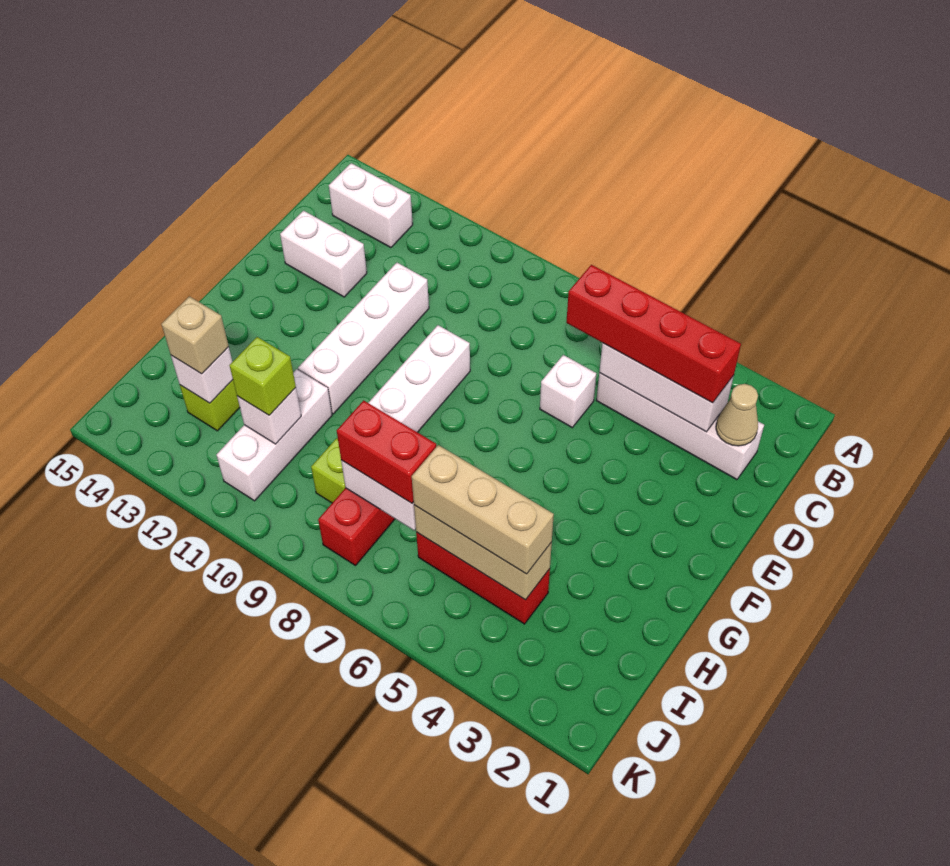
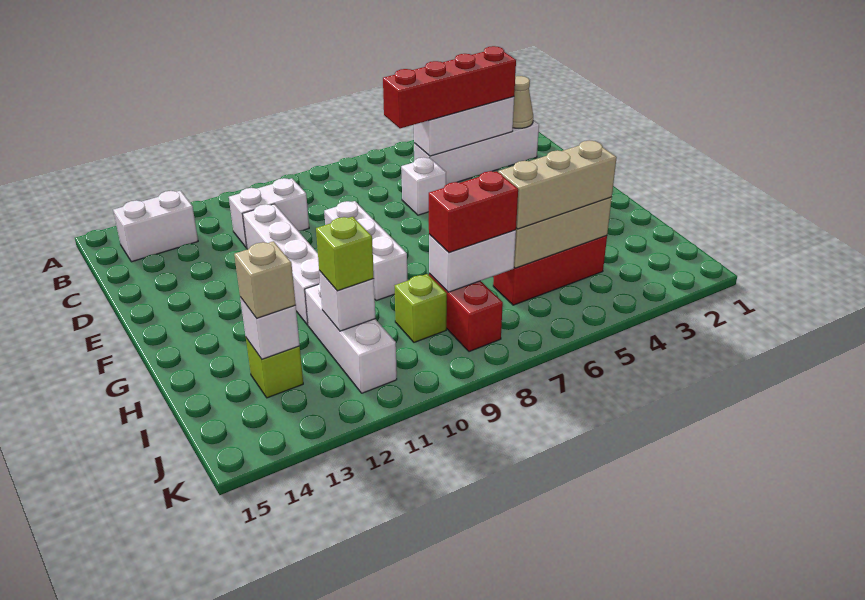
white 1x2 brick [280,211,367,297] -> white 1x2 brick moved to [229,178,309,248]

